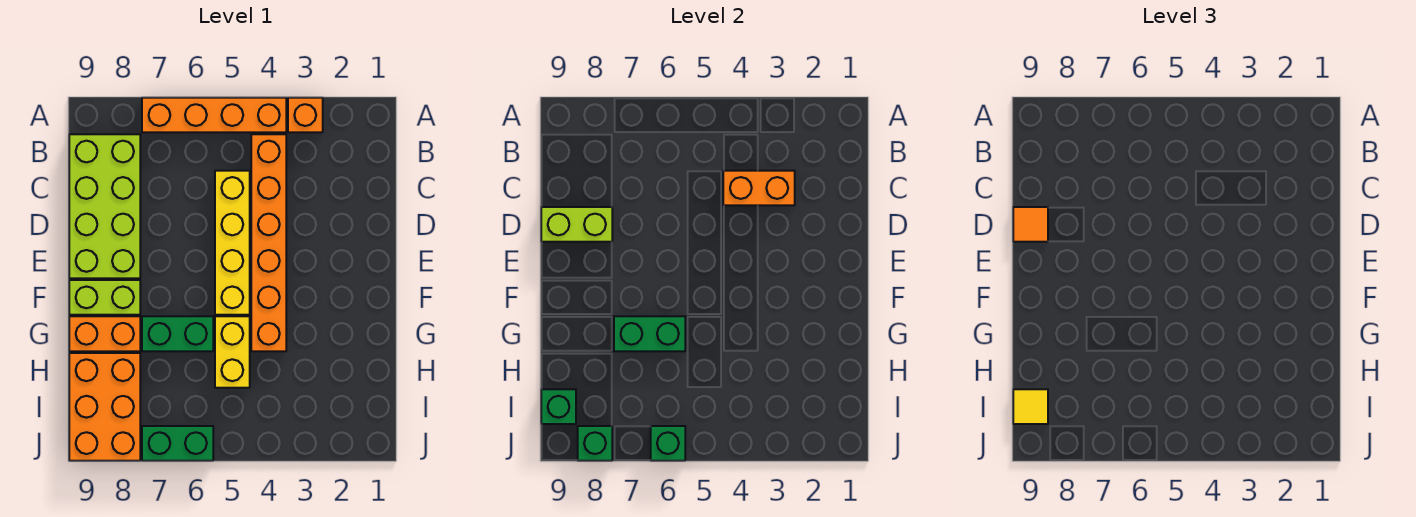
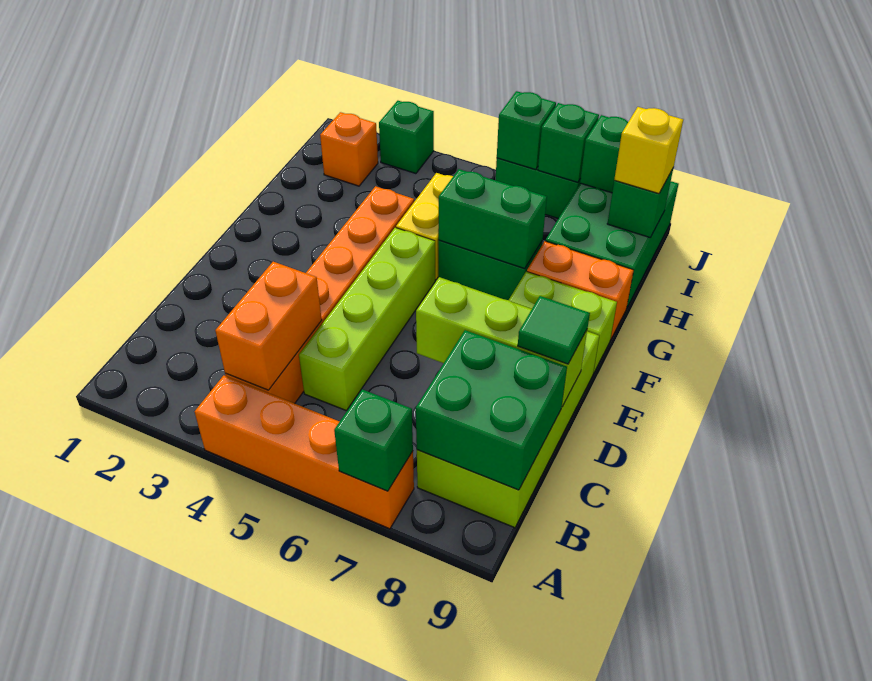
orange 1x1 brick [288,98,323,132] -> orange 1x1 brick moved to [320,112,378,186]
none -> green 1x1 brick [334,389,413,491]
none -> green 2x2 brick [416,330,567,490]
orange 1x2 brick [723,171,795,205] -> orange 1x2 brick turned to [215,262,322,390]
yellow 1x4 brick [215,171,250,315] -> lime 1x4 brick [299,228,435,411]
lime 1x2 brick [541,207,612,242] -> lime 1x3 brick [416,277,587,407]
orange 1x1 tile [1013,207,1048,242] -> green 1x1 tile [518,296,590,364]
orange 2x3 brick [69,353,140,461] -> green 2x3 brick [545,181,678,307]
yellow 1x1 tile [1013,389,1048,424] -> yellow 1x1 brick [614,107,683,194]
none -> green 1x1 brick [379,101,434,174]
none -> green 1x1 brick [538,103,599,182]

